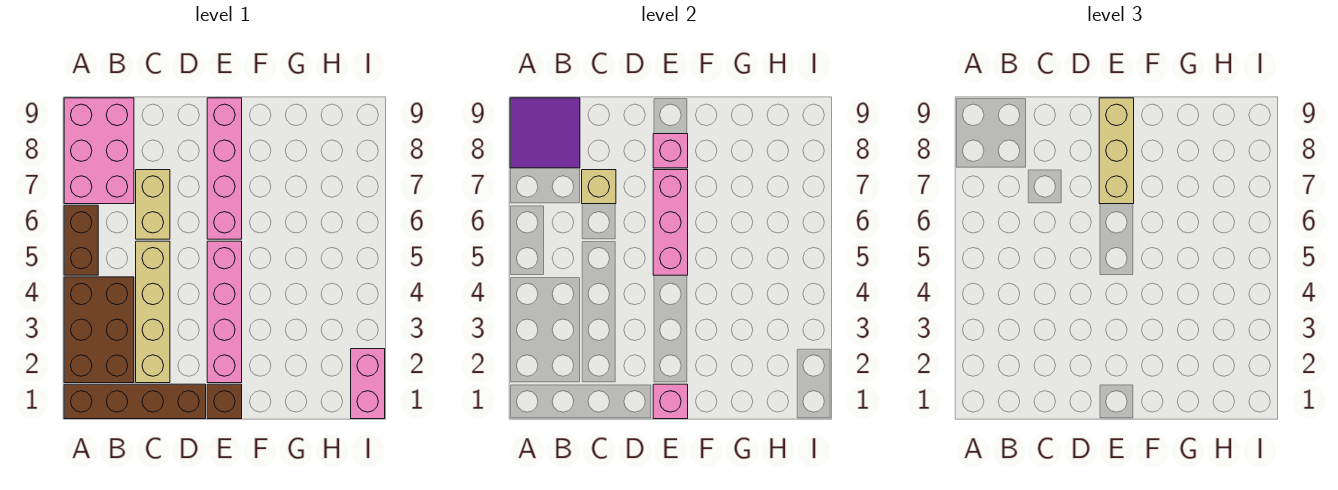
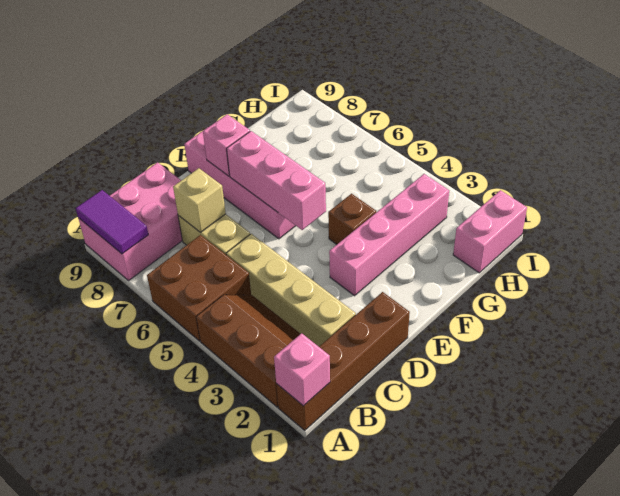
brown 2x3 brick [64,277,134,383] -> brown 2x3 slope [196,295,300,407]
brown 1x2 brick [64,205,98,275] -> brown 2x2 brick [147,235,251,341]
pink 2x3 brick [64,98,134,204] -> pink 2x3 brick turned to [78,163,182,281]
purple 2x2 tile [510,98,580,168] -> purple 1x2 tile [76,190,148,254]
brown 1x1 brick [207,384,242,419] -> brown 1x1 brick moved to [328,194,376,244]
pink 1x1 brick [653,384,688,419] -> pink 1x1 brick moved to [274,333,330,406]
pink 1x4 brick [207,241,242,383] -> pink 1x4 brick turned to [329,174,449,296]
tan 1x3 brick [1099,98,1134,204] -> none
pink 1x2 brick [351,349,385,419] -> pink 1x2 brick turned to [453,190,527,273]

